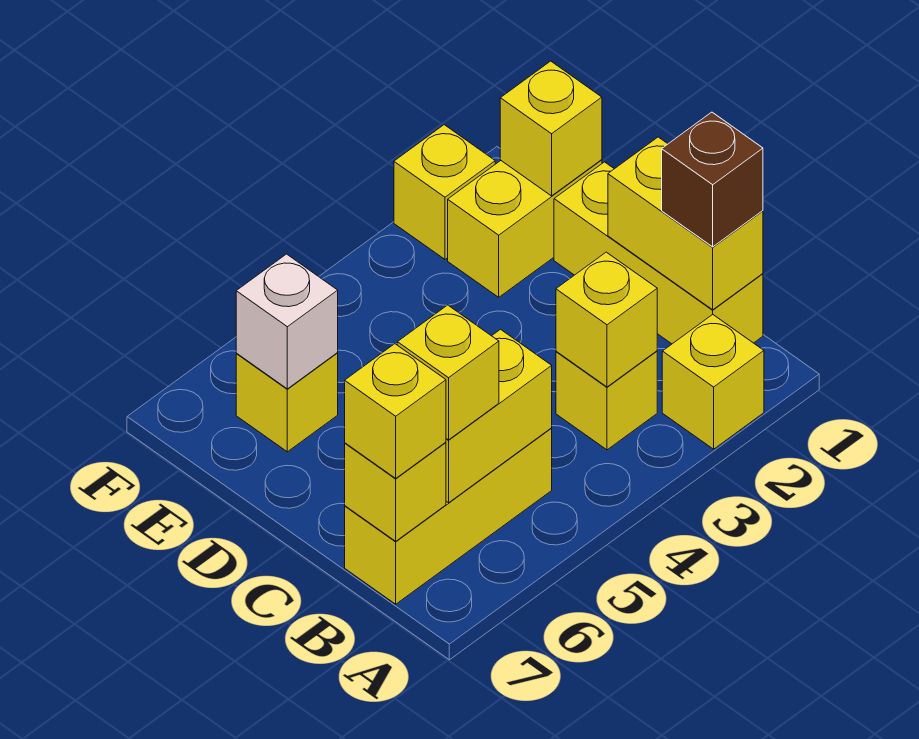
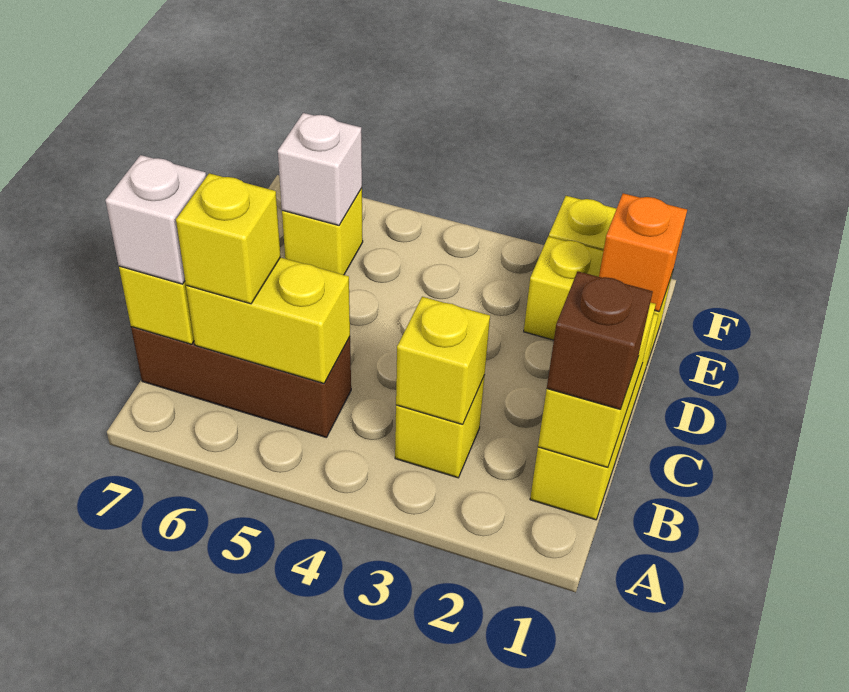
yellow 1x1 brick [662,315,764,449] -> none
yellow 1x3 brick [345,428,552,604] -> brown 1x3 brick [131,327,351,438]
yellow 1x1 brick [345,344,446,478] -> white 1x1 brick [105,155,206,284]
yellow 1x1 brick [500,61,602,196] -> orange 1x1 brick [599,193,687,312]

